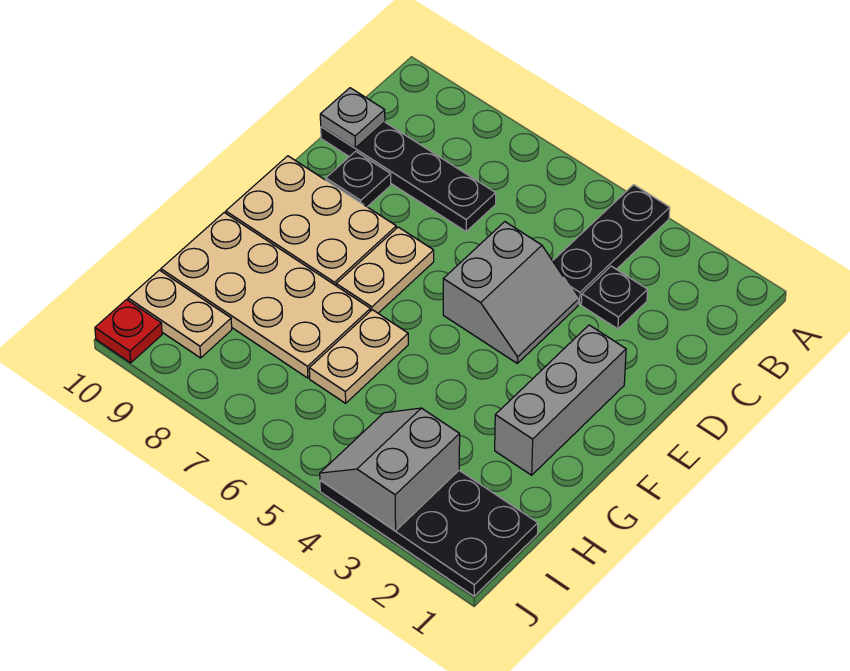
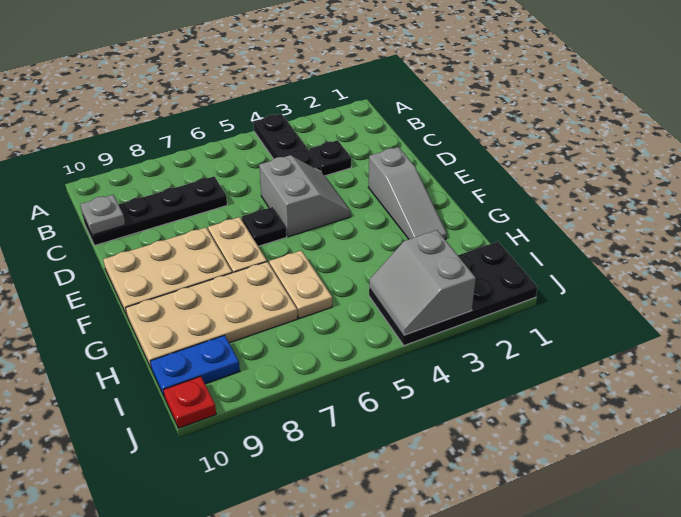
black 1x1 plate [326,151,391,207] -> black 1x1 plate moved to [242,207,287,246]
grey 1x3 brick [495,325,626,475] -> grey 1x3 slope [368,147,447,239]
tan 1x2 plate [128,270,232,358] -> blue 1x2 plate [150,335,240,398]

